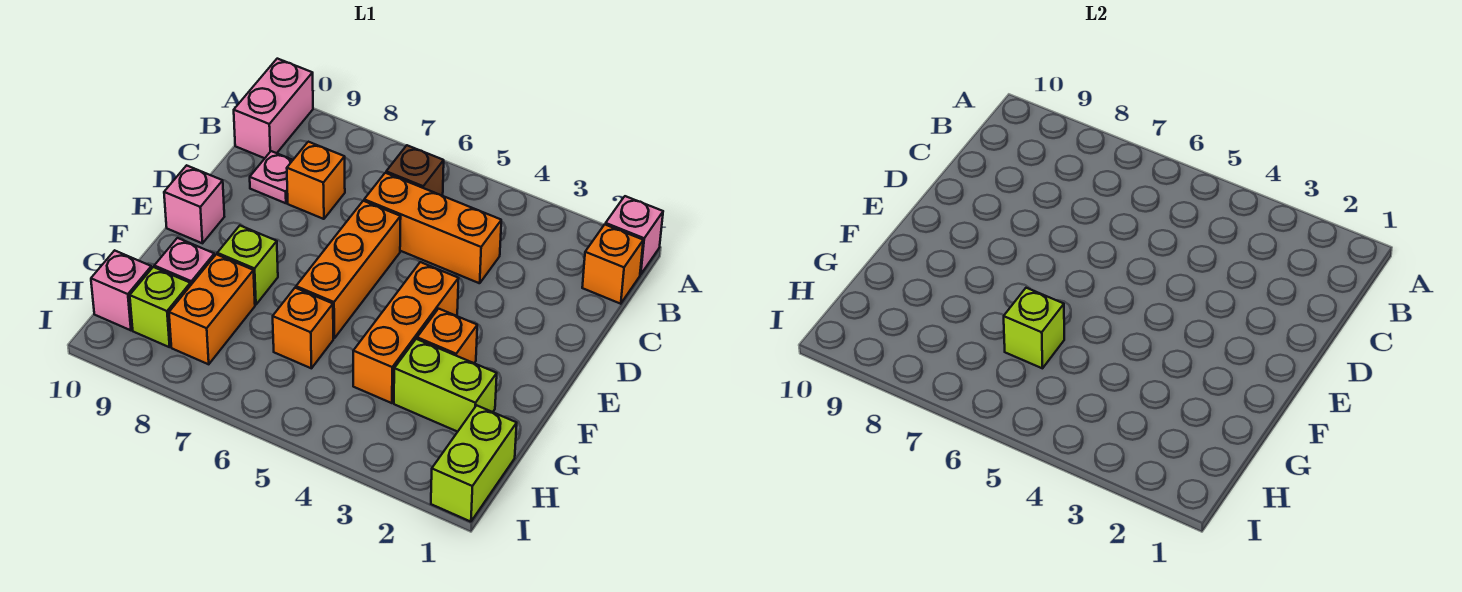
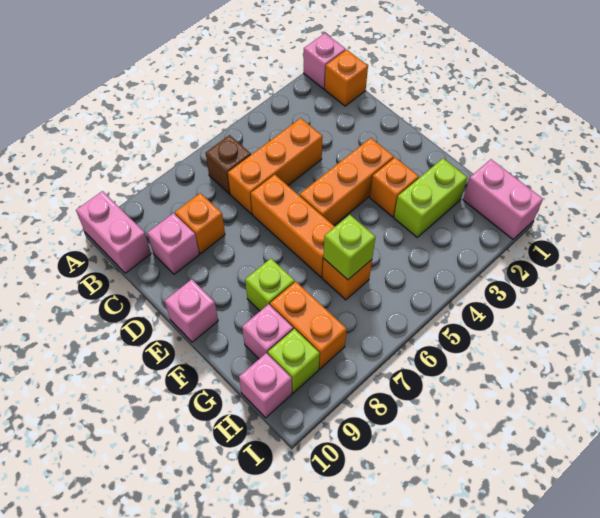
pink 1x1 plate [250,151,293,203] -> pink 1x1 brick [147,213,199,274]
orange 1x3 brick [353,262,459,403] -> orange 1x3 brick turned to [300,138,394,225]
lime 1x2 brick [431,405,517,522] -> pink 1x2 brick [463,159,543,239]

